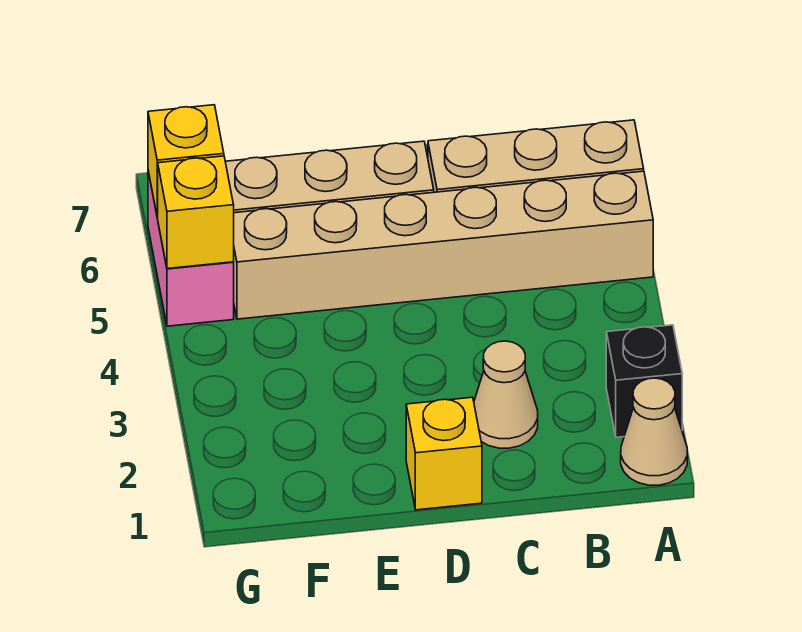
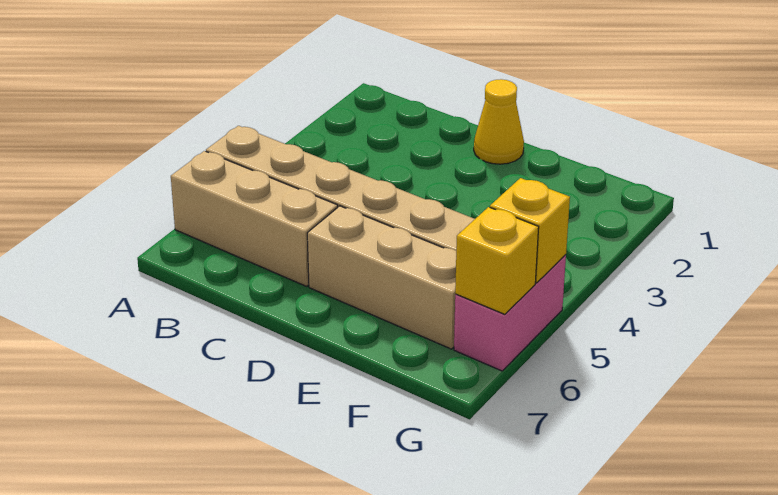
tan 1x1 cone [621,378,687,485] -> none
black 1x1 brick [606,325,682,437] -> none
tan 1x1 cone [474,341,538,448] -> none
yellow 1x1 brick [406,397,482,510] -> yellow 1x1 cone [474,79,524,164]

